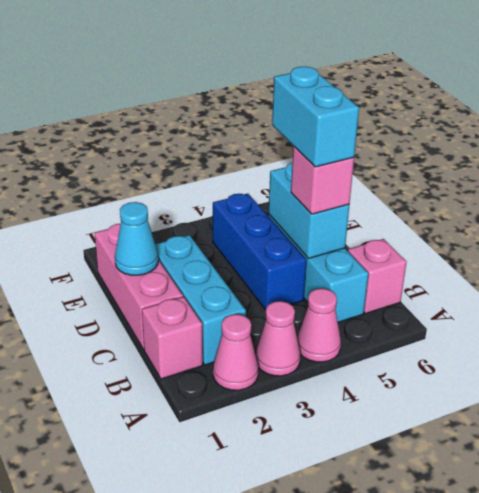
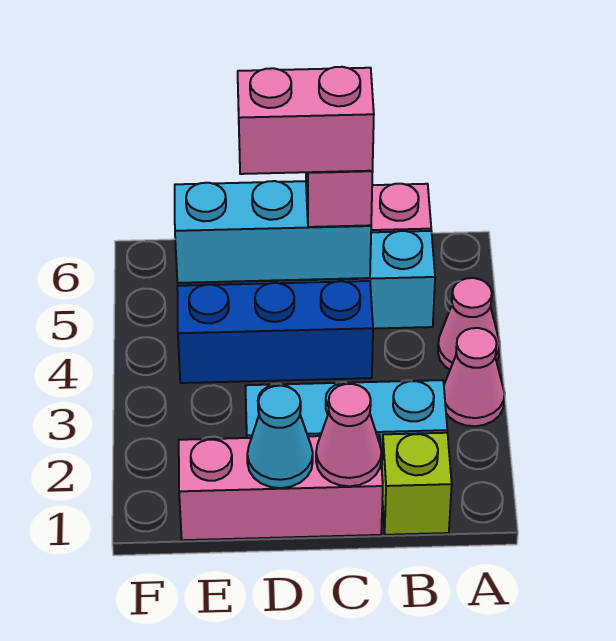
pink 1x1 cone [213,314,258,390] -> pink 1x1 cone moved to [316,384,381,486]
pink 1x1 brick [142,297,203,379] -> lime 1x1 brick [382,433,452,535]
cyan 1x2 brick [269,162,349,259] -> cyan 1x3 brick [175,181,371,283]
cyan 1x2 brick [272,67,359,167] -> pink 1x2 brick [238,67,374,174]

